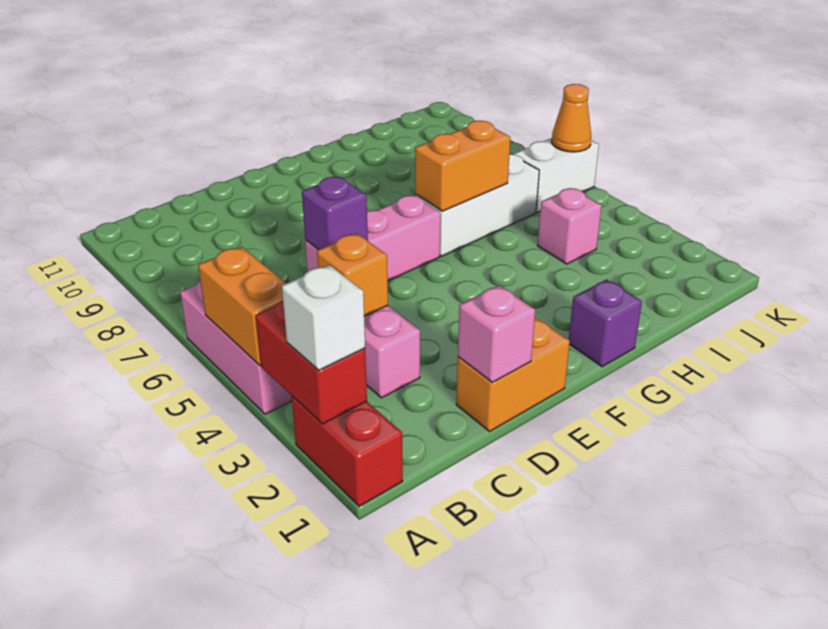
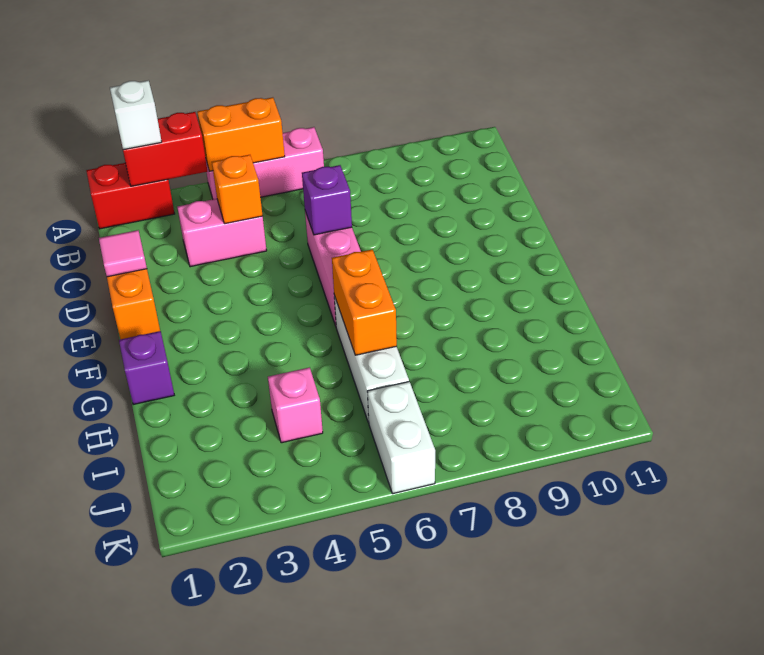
pink 1x1 brick [458,285,535,383] -> pink 1x1 tile [99,230,147,277]
orange 1x1 cone [552,84,591,152] -> none

